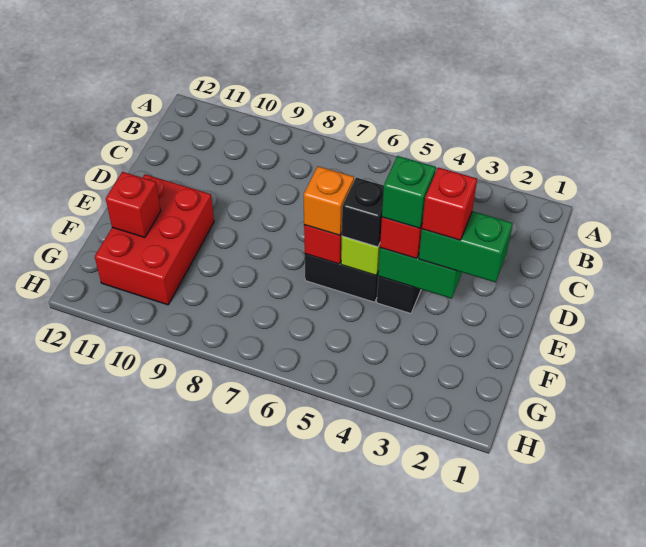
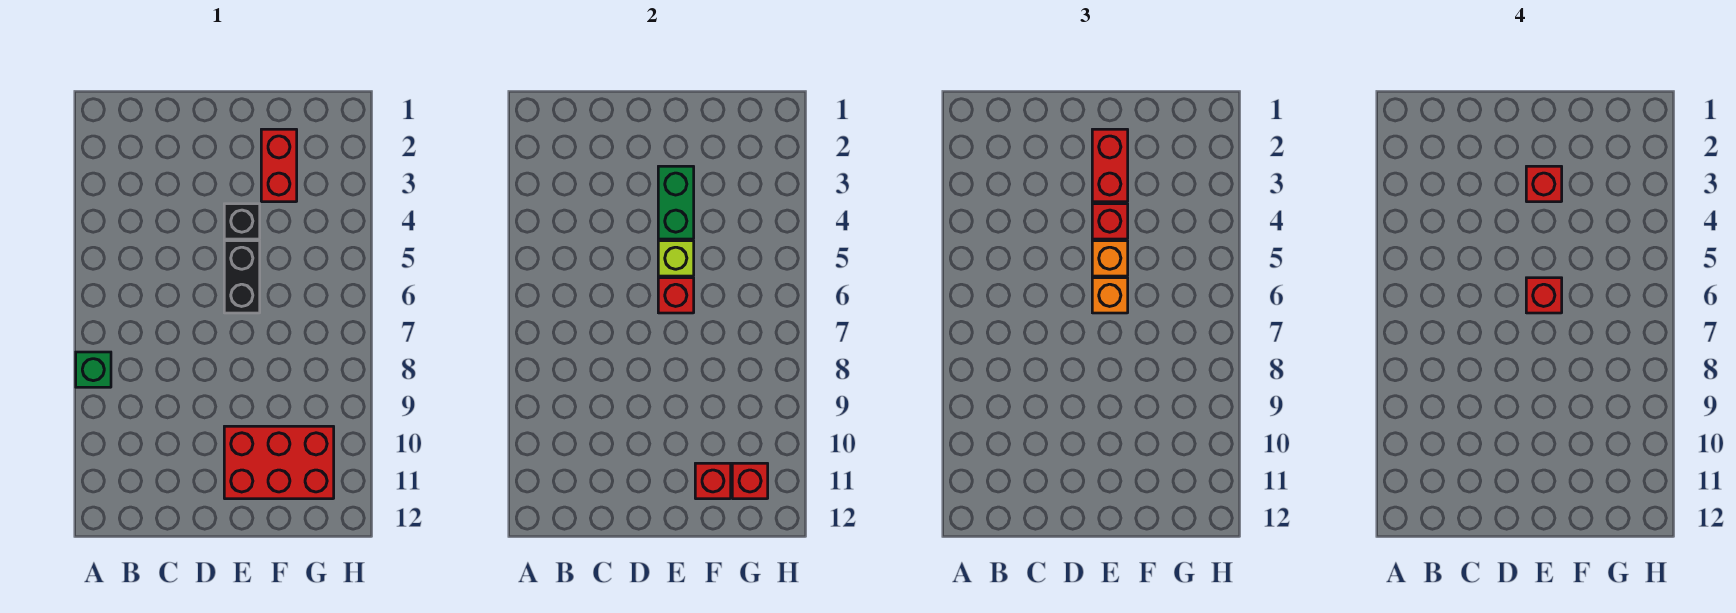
green 1x2 brick [419,211,513,282] -> red 1x2 brick [1092,129,1128,202]
green 1x1 brick [382,156,436,228] -> green 1x1 brick moved to [76,352,111,387]
black 1x1 brick [342,177,384,247] -> orange 1x1 brick [1092,241,1128,276]
none -> red 1x1 brick [1526,278,1562,313]
none -> red 1x2 brick [261,129,297,202]
none -> red 1x1 brick [732,463,768,499]

